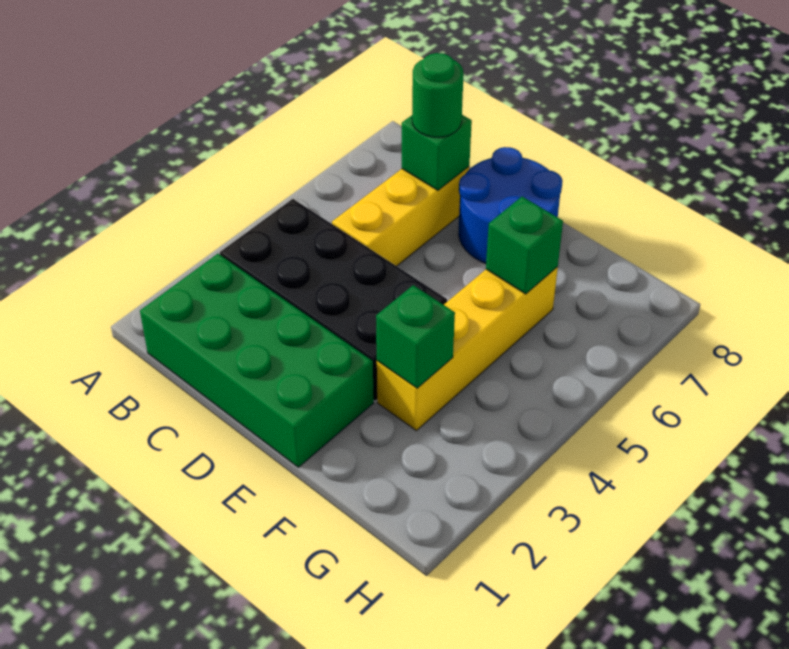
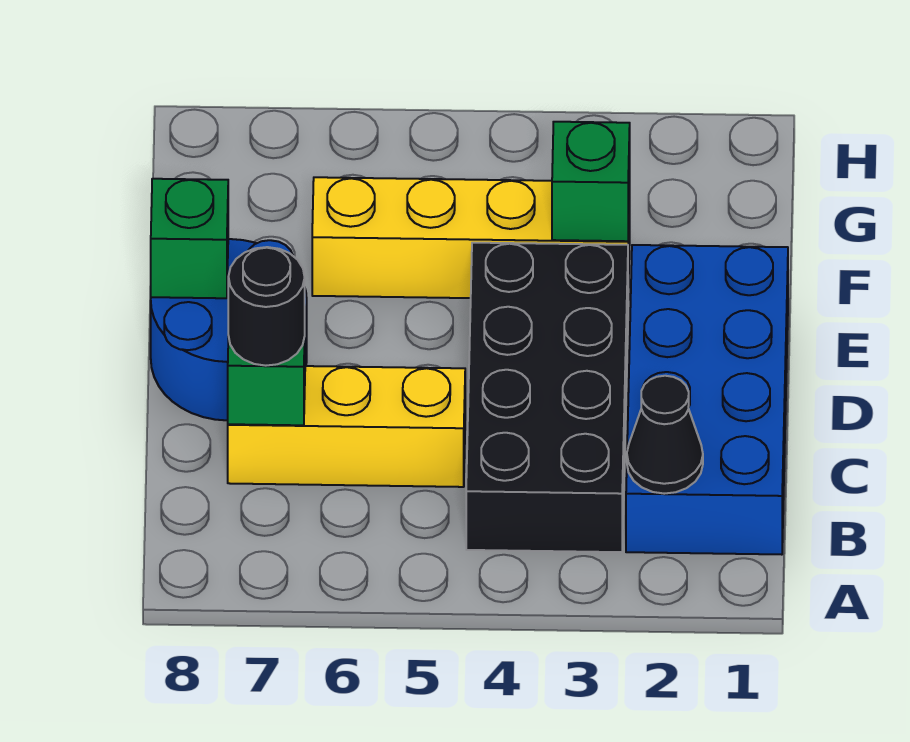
green 2x4 brick [140,254,374,467] -> blue 2x4 brick [626,245,788,555]
none -> black 1x1 cone [627,376,703,494]
green 1x1 round brick [412,53,464,137] -> black 1x1 round brick [228,247,305,366]
green 1x1 brick [486,197,563,294] -> green 1x1 brick moved to [151,179,228,298]

